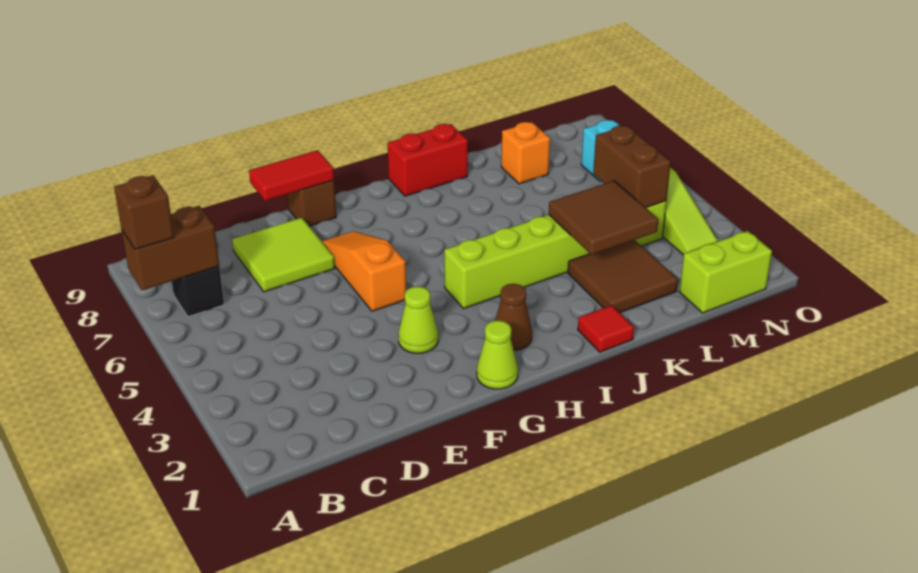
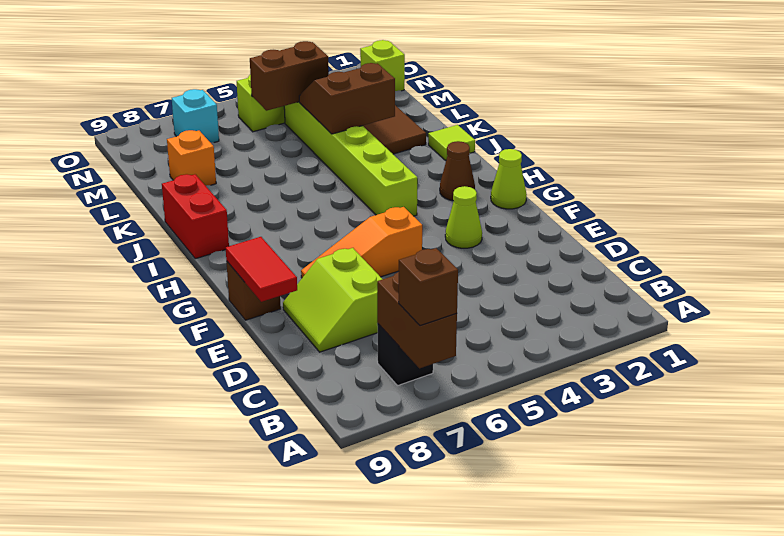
lime 2x2 tile [232,217,335,292] -> lime 2x2 slope [283,248,382,352]
red 1x1 tile [578,305,634,352] -> lime 1x1 tile [428,125,475,160]
brown 2x2 tile [549,181,659,255] -> brown 2x2 slope [299,63,395,134]
lime 1x2 brick [679,231,772,313] -> lime 1x1 brick [360,40,405,91]

